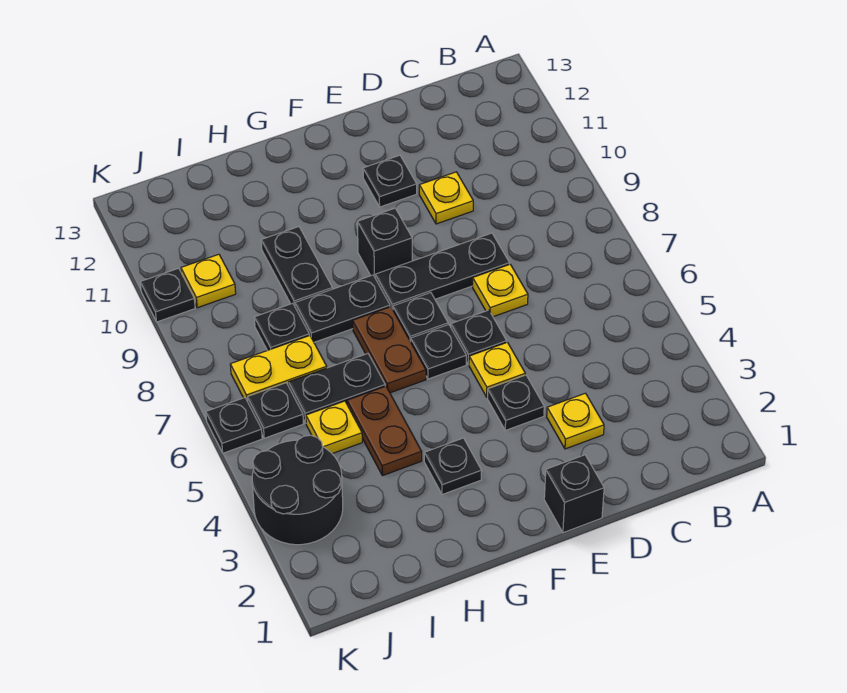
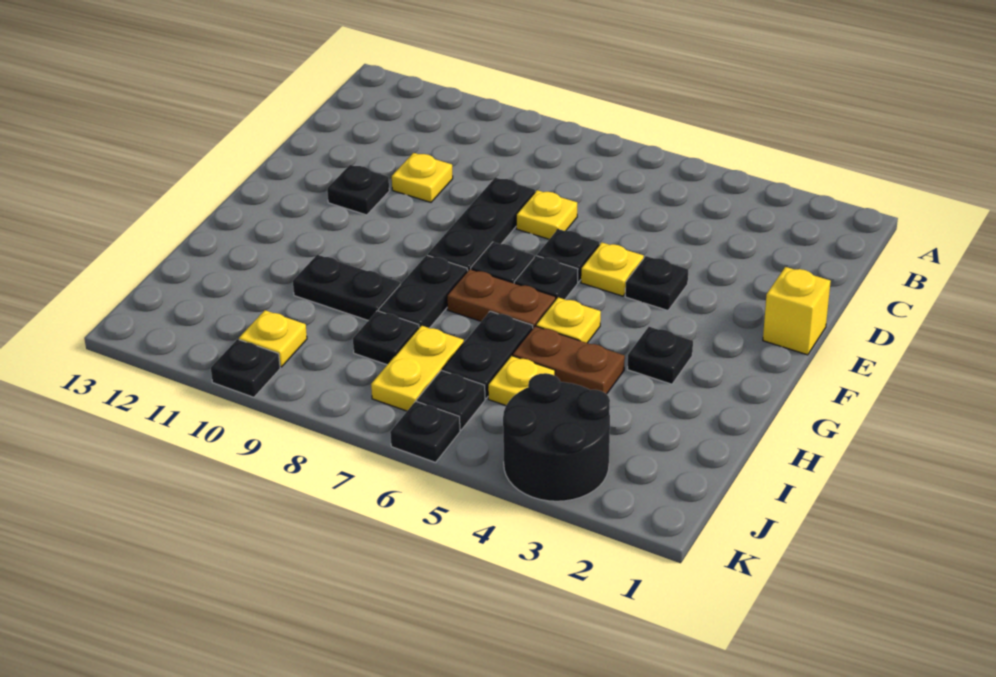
yellow 1x1 plate [547,393,604,449] -> yellow 1x1 plate moved to [536,297,601,343]
black 1x1 brick [544,455,604,533] -> yellow 1x1 brick [763,267,831,355]
black 1x1 brick [357,208,412,277] -> none

